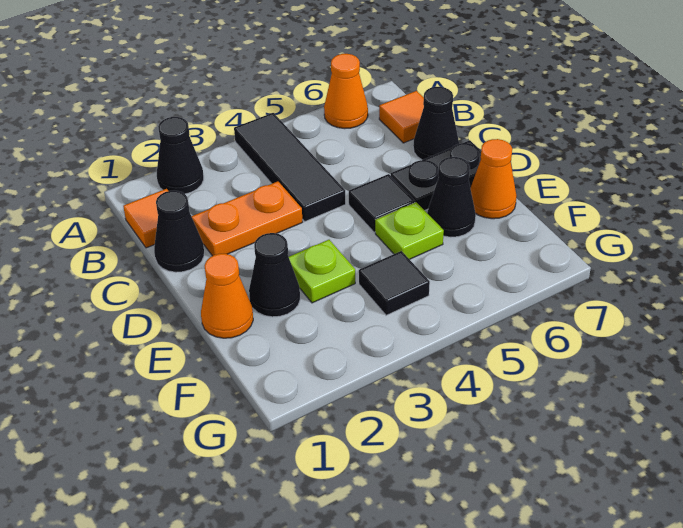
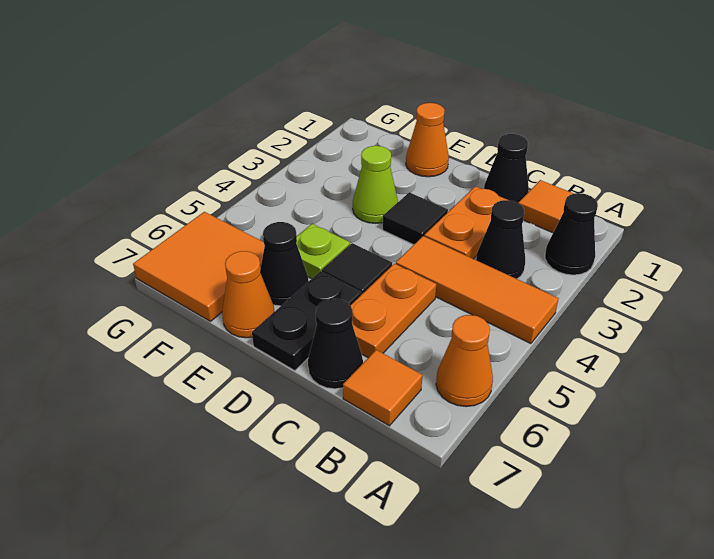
black 1x3 tile [234,113,346,221] -> orange 1x3 tile [396,236,559,344]
none -> orange 1x2 plate [350,264,437,358]
black 1x1 cone [249,233,300,317] -> black 1x1 cone moved to [476,200,525,279]
lime 1x1 plate [289,240,355,303] -> lime 1x1 cone [353,146,398,223]
black 1x1 tile [359,251,430,315] -> black 1x1 tile moved to [383,192,448,245]
none -> orange 2x2 tile [133,212,265,321]

